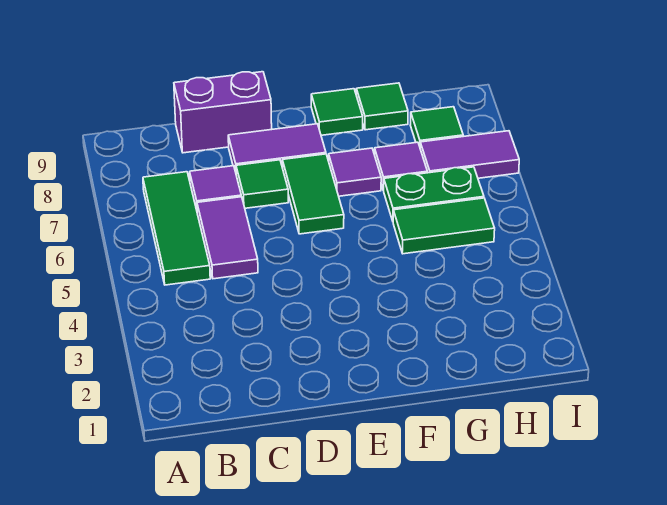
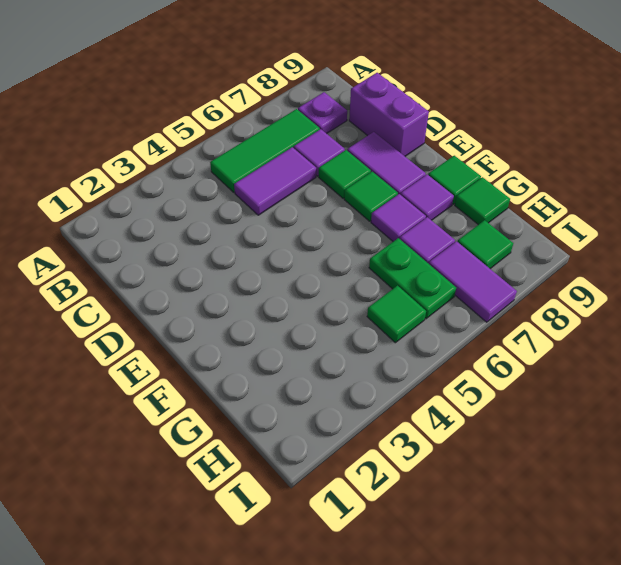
none -> purple 1x1 plate [298,92,347,134]
green 1x2 tile [282,154,344,234] -> green 1x1 tile [344,172,398,221]
none -> purple 1x1 tile [400,175,454,220]
green 1x2 tile [393,198,495,254] -> green 1x1 tile [367,286,426,343]

